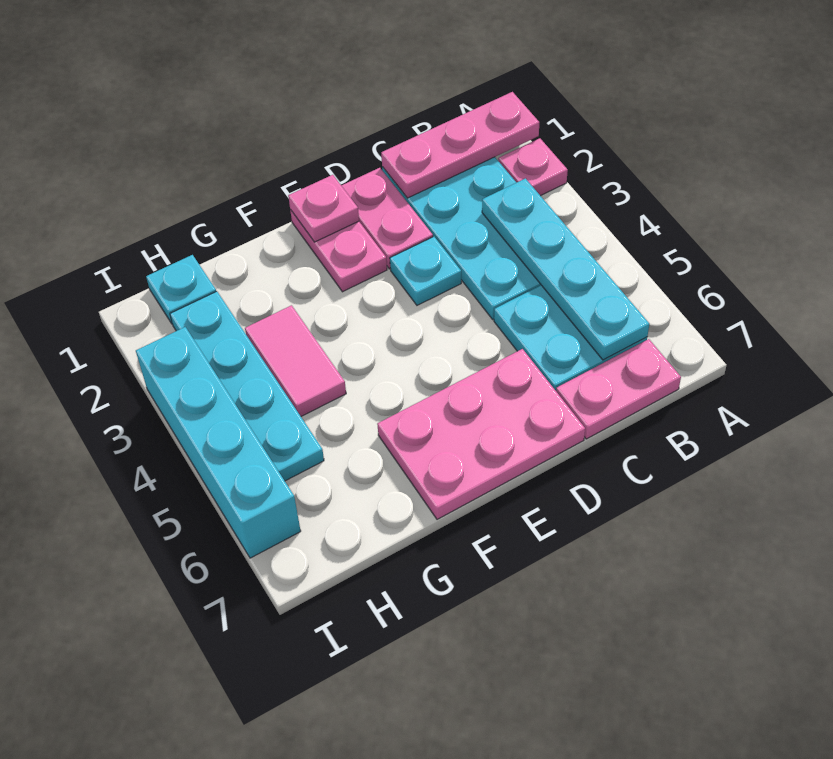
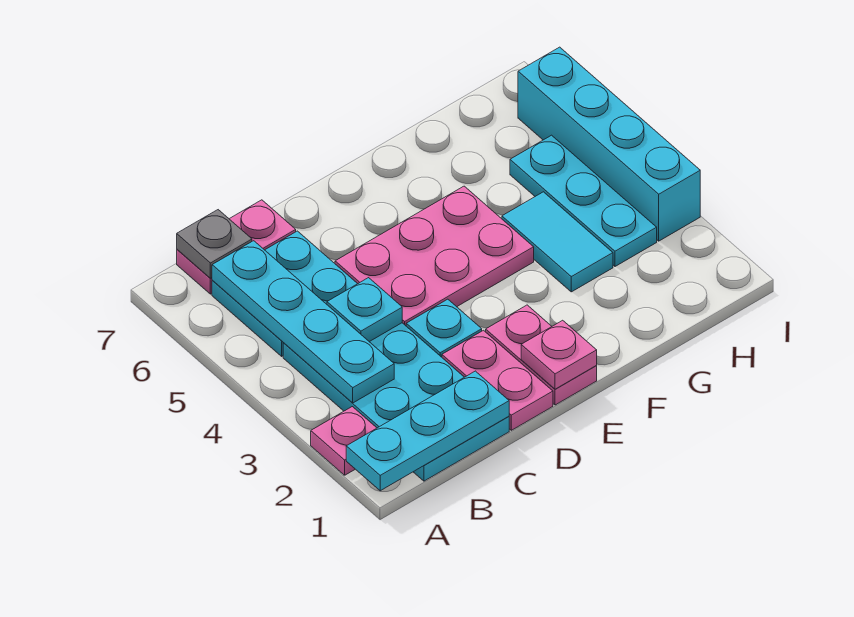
pink 1x3 plate [381,92,539,198] -> cyan 1x3 plate [346,371,509,491]
none -> grey 1x1 plate [177,210,252,278]
pink 2x3 plate [377,349,585,519] -> pink 2x3 plate moved to [335,186,534,326]
pink 1x2 tile [245,305,346,416] -> cyan 1x2 tile [502,192,613,292]
cyan 1x1 plate [146,255,216,323] -> cyan 1x1 plate moved to [327,278,402,342]
cyan 1x4 plate [170,291,324,481] -> cyan 1x3 plate [510,135,657,266]

